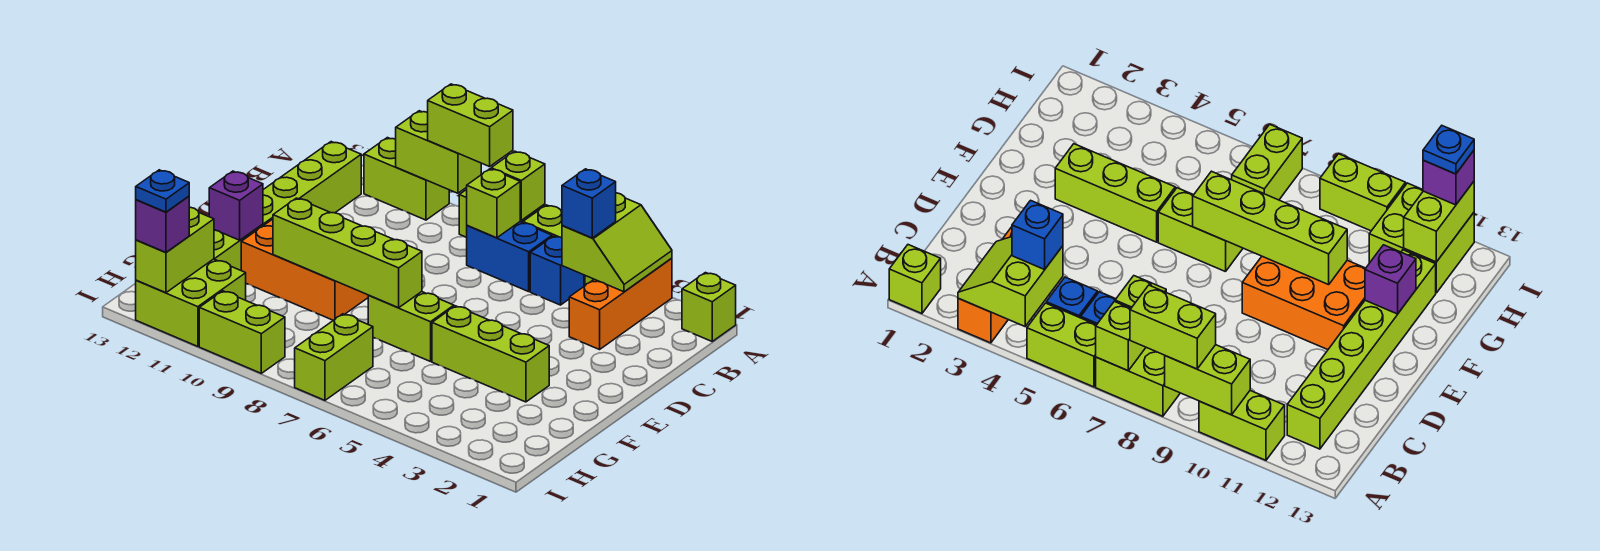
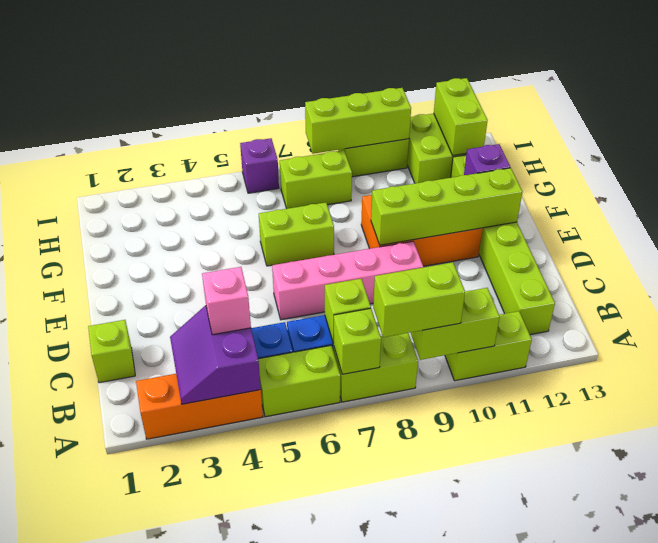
lime 1x1 brick [682,273,736,341] -> lime 1x1 brick moved to [88,320,135,383]
orange 1x3 brick [569,258,672,350] -> orange 1x3 brick turned to [136,374,263,439]
lime 2x2 slope [562,193,672,292] -> purple 2x2 slope [170,306,261,404]
blue 1x1 brick [562,169,616,238] -> pink 1x1 brick [202,267,251,335]
none -> pink 1x4 brick [272,241,423,320]
lime 1x3 brick [432,306,549,402] -> lime 1x3 brick moved to [305,88,411,154]
lime 1x4 brick [273,198,422,308] -> lime 1x4 brick moved to [371,168,522,245]
lime 1x2 brick [295,314,373,400] -> lime 1x2 brick turned to [280,150,352,209]
purple 1x1 brick [136,196,189,252] -> purple 1x1 brick moved to [240,138,279,193]
blue 1x1 plate [136,170,189,212] -> none

